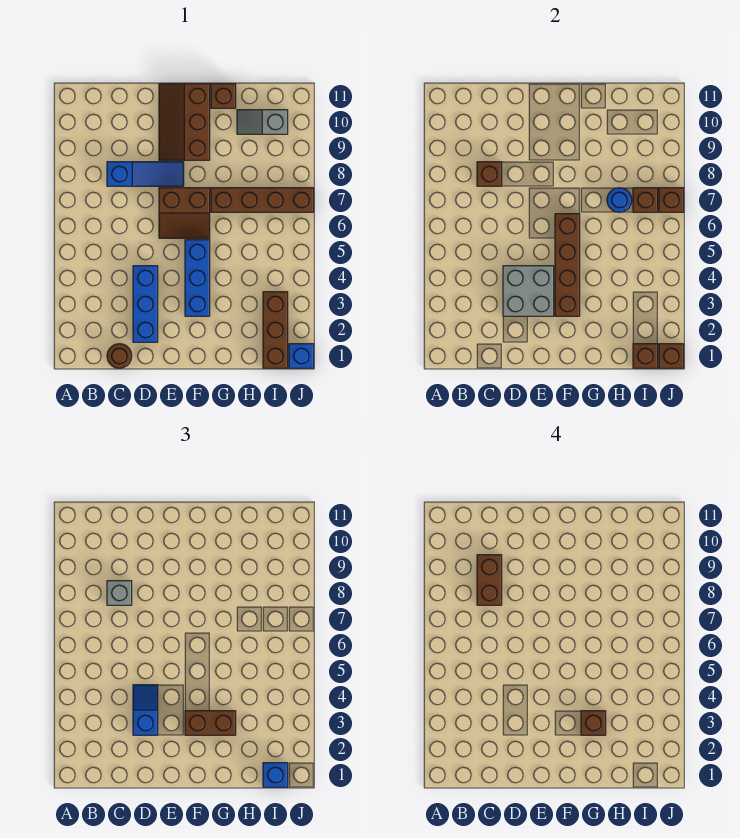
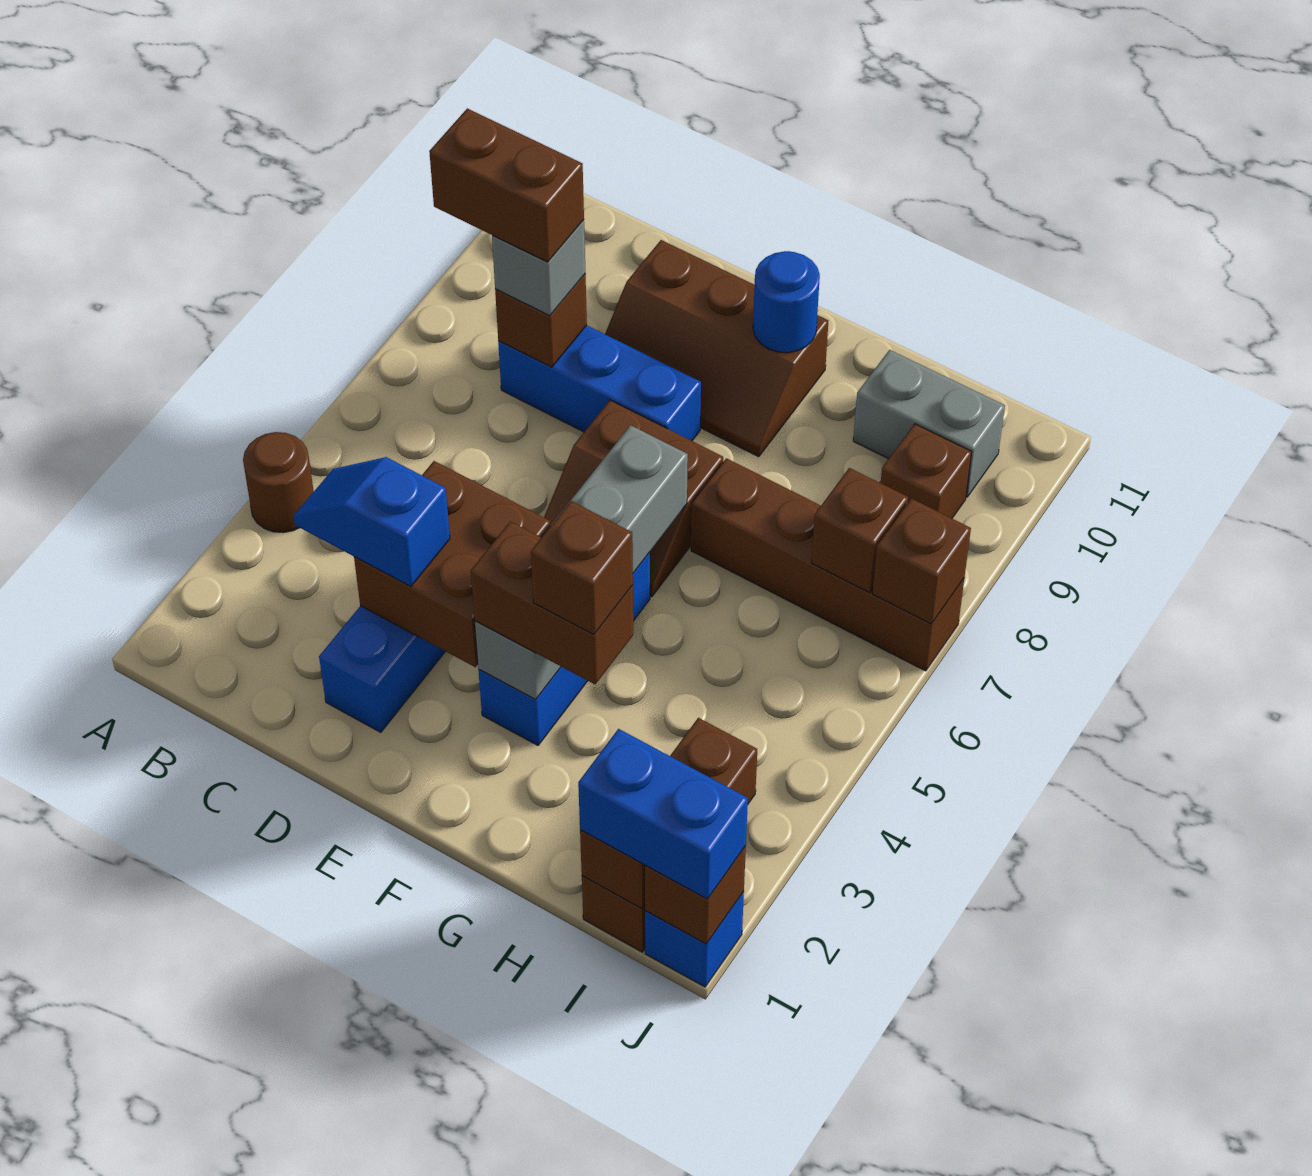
brown 1x1 round brick [107,344,132,368] -> brown 1x1 round brick moved to [243,432,314,533]
blue 1x3 slope [107,162,184,186] -> blue 1x3 brick [498,325,701,441]
brown 1x2 brick [477,555,502,605] -> brown 1x2 brick turned to [429,109,584,262]
grey 2x2 brick [503,266,554,316] -> brown 2x2 brick [354,461,550,667]
blue 1x2 slope [133,685,158,735] -> blue 1x2 slope turned to [293,457,450,586]
brown 2x3 slope [159,84,210,160] -> brown 2x3 slope turned to [605,240,828,457]
brown 1x4 brick [555,214,580,316] -> grey 1x4 brick [475,425,688,699]
brown 1x1 brick [211,84,236,108] -> brown 1x1 brick moved to [881,424,972,518]
blue 1x1 round brick [607,188,632,212] -> blue 1x1 round brick moved to [753,251,820,353]
grey 1x2 slope [237,110,288,134] -> grey 1x2 brick [853,350,1005,497]
blue 1x1 brick [263,763,288,787] -> blue 1x2 brick [578,729,748,899]

